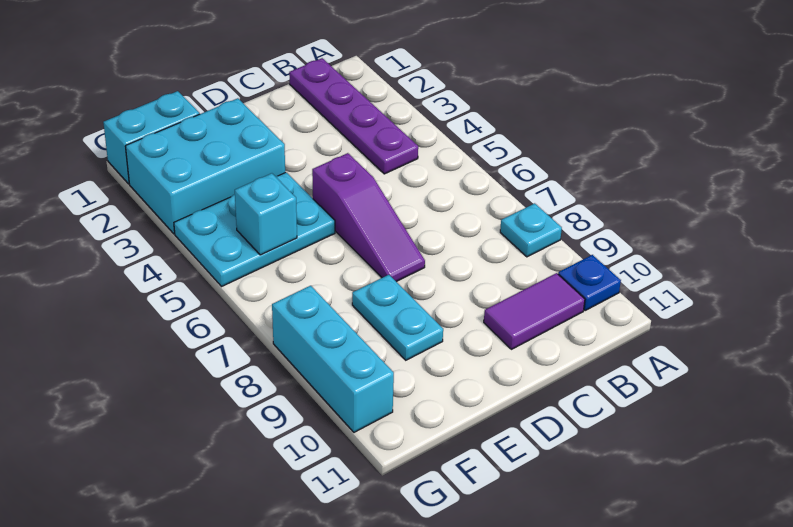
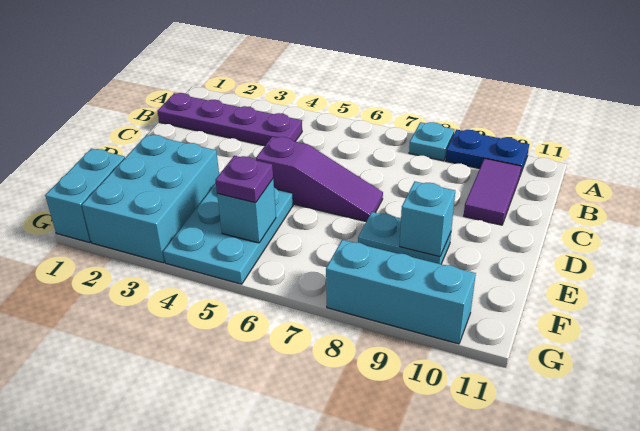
blue 1x1 plate [558,255,621,311] -> blue 1x2 plate [446,130,529,175]
none -> cyan 1x1 brick [400,182,455,257]
none -> purple 1x1 plate [215,156,273,203]

